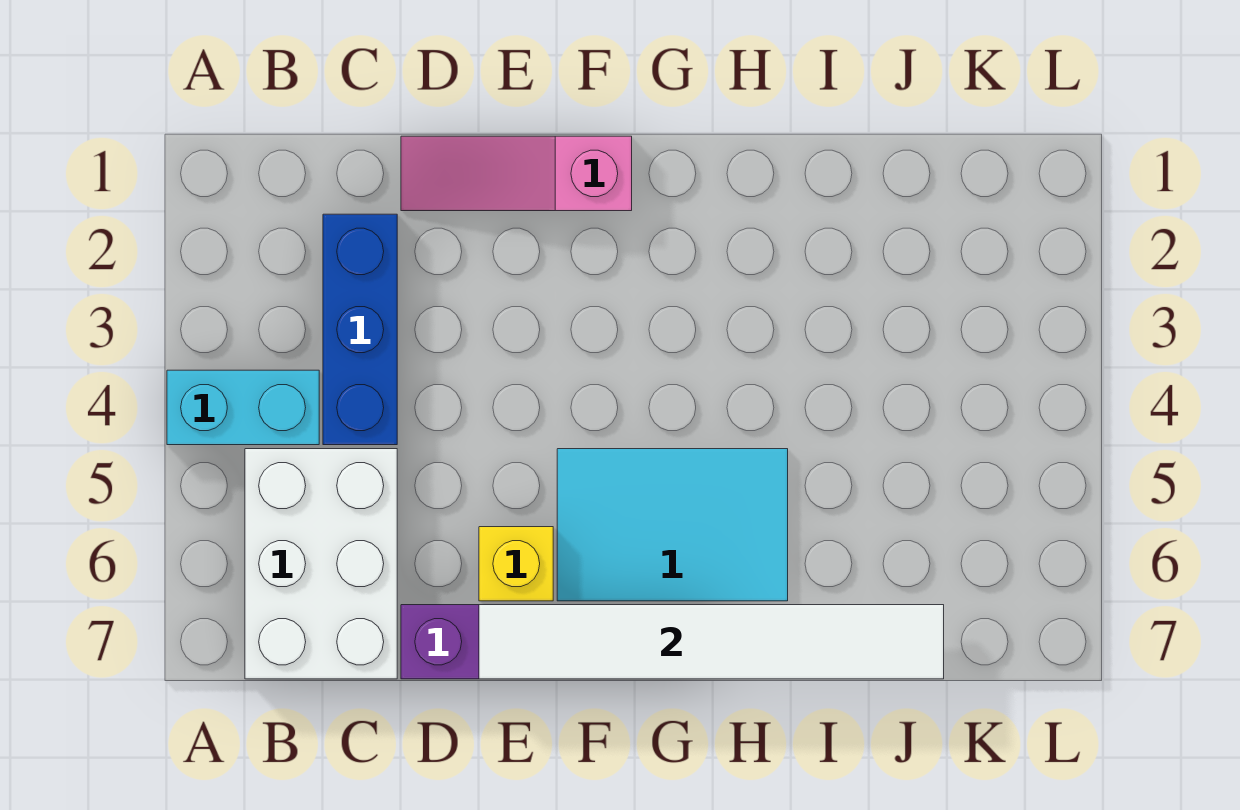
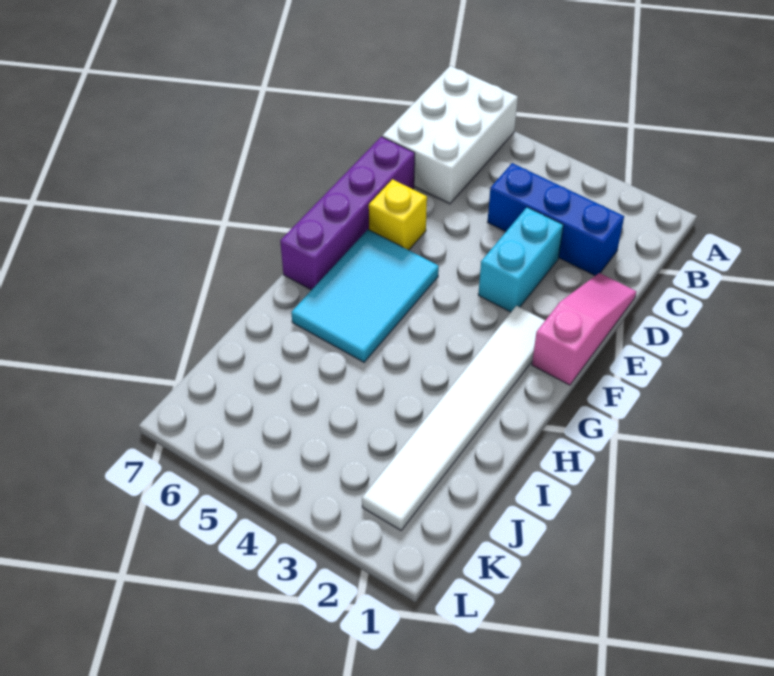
cyan 1x2 brick [167,370,319,445] -> cyan 1x2 brick moved to [478,207,563,312]
white 2x3 brick [245,449,397,679] -> white 2x3 brick turned to [382,66,518,204]
white 1x6 tile [479,605,944,679] -> white 1x6 tile moved to [362,306,545,530]

